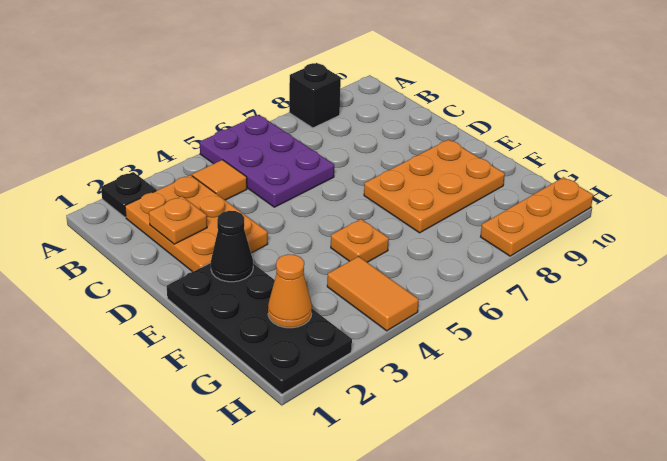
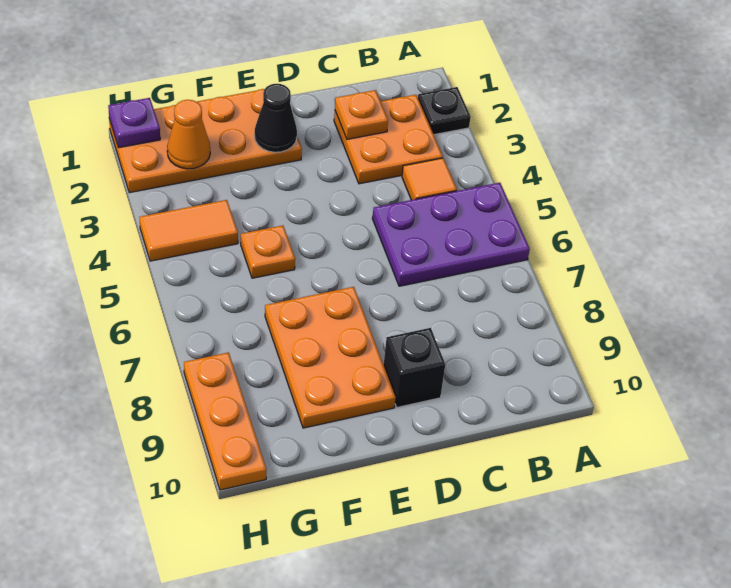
black 1x1 brick [289,63,341,128] -> black 1x1 brick moved to [384,328,445,407]
orange 2x3 plate [125,175,268,272] -> orange 2x2 plate [334,95,443,184]
black 2x4 plate [167,263,352,394] -> orange 2x4 plate [109,89,302,193]
none -> purple 1x1 plate [108,98,160,148]

